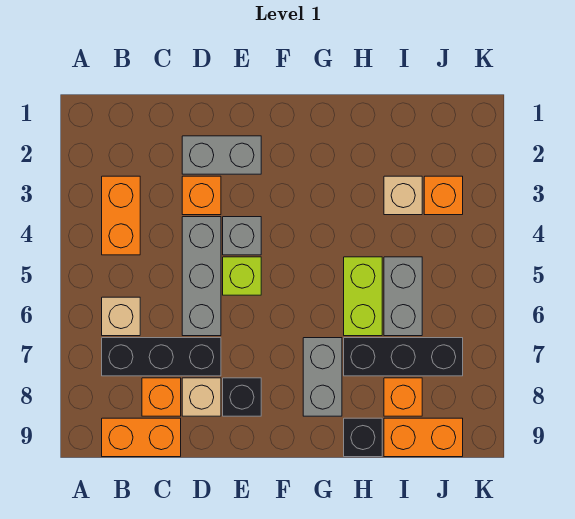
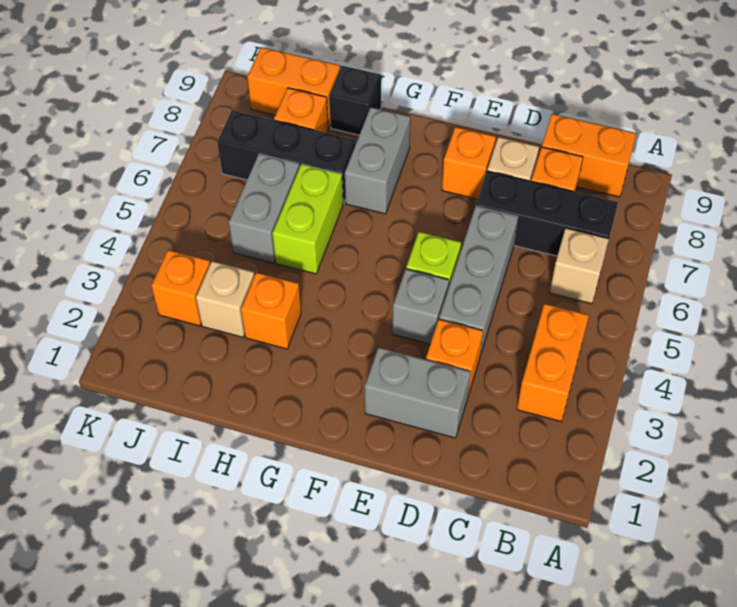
black 1x1 brick [223,378,261,416] -> orange 1x1 brick [442,127,496,199]
none -> orange 1x1 brick [241,273,301,349]

